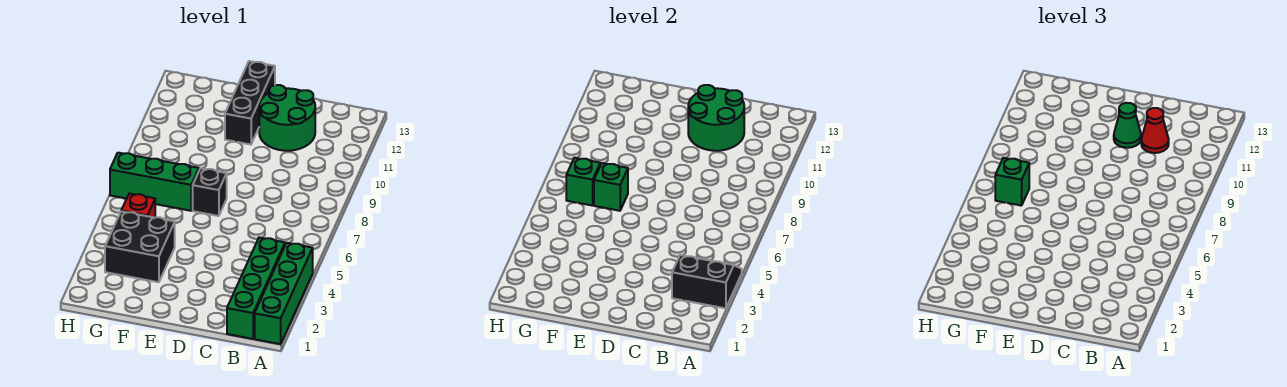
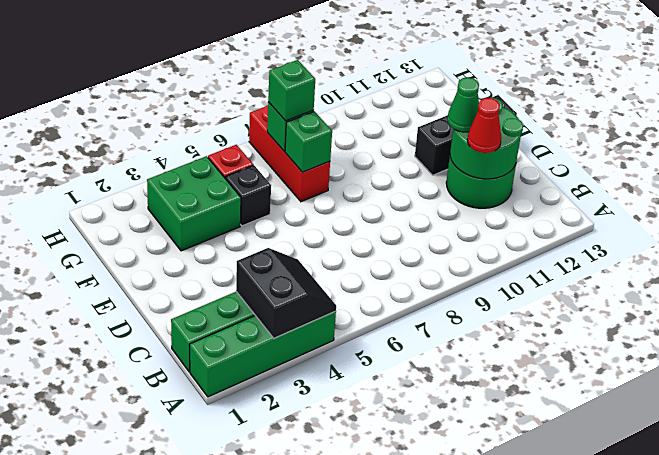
black 1x1 brick [193,168,227,216] -> black 1x1 brick moved to [225,165,271,226]
black 2x2 brick [105,211,175,282] -> green 2x2 brick [147,156,241,251]
green 1x3 brick [110,153,199,211] -> red 1x3 brick [249,105,330,202]

